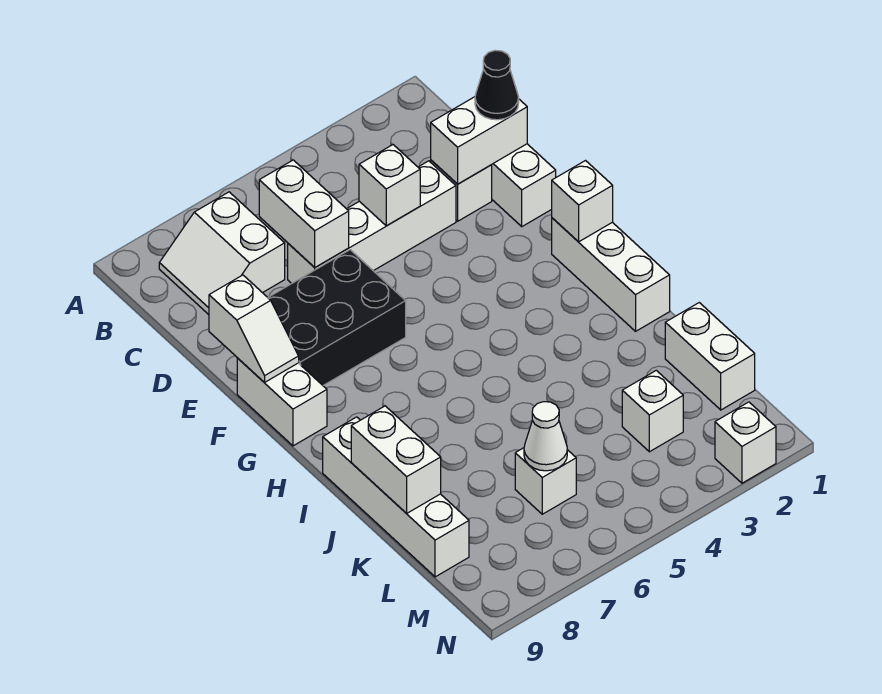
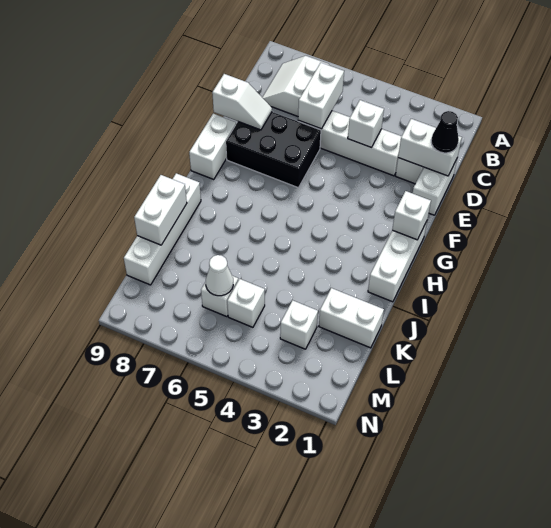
white 1x2 slope [209,275,299,383] -> white 1x2 slope turned to [212,74,272,130]
white 1x2 brick [665,303,755,410] -> white 1x2 brick turned to [319,288,384,348]
white 1x1 brick [715,402,776,483] -> white 1x1 brick moved to [227,279,265,327]

